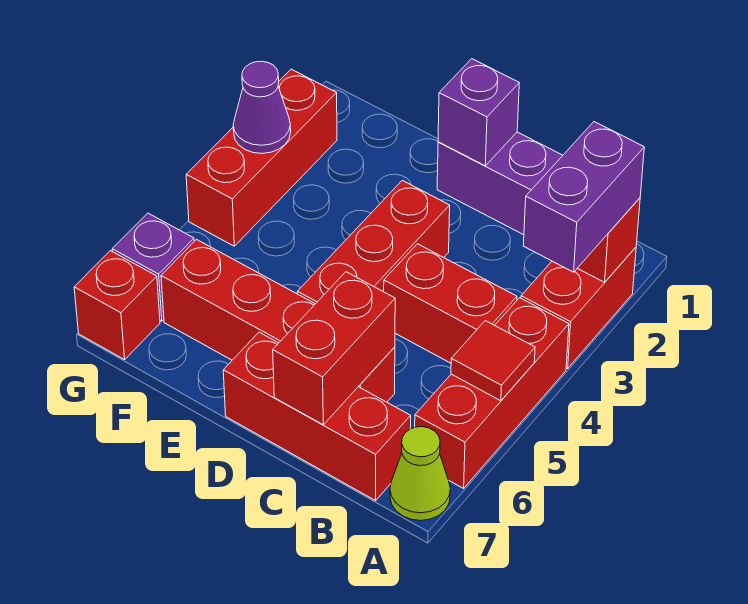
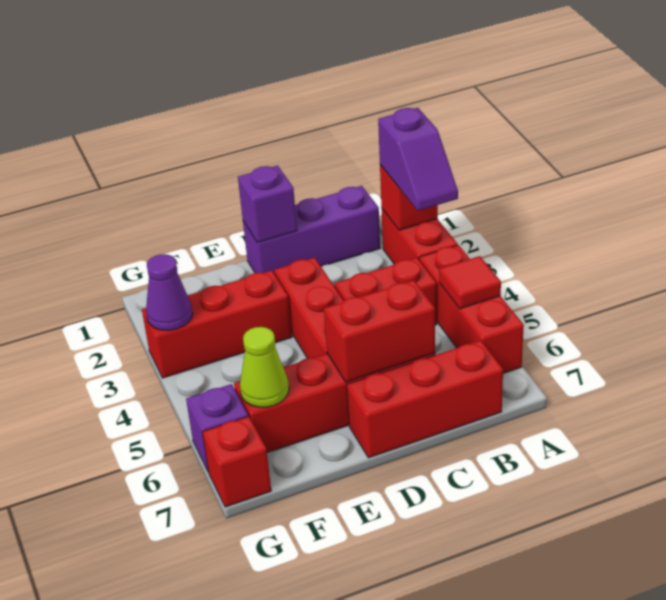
purple 1x2 brick [523,122,644,272] -> purple 1x2 slope [378,108,458,211]
lime 1x1 cone [390,427,450,521] -> lime 1x1 cone moved to [240,327,289,407]
red 1x2 brick [273,272,395,425] -> red 1x2 brick turned to [324,280,435,382]
red 1x3 brick [186,69,337,246] -> red 1x3 brick turned to [142,270,292,378]

